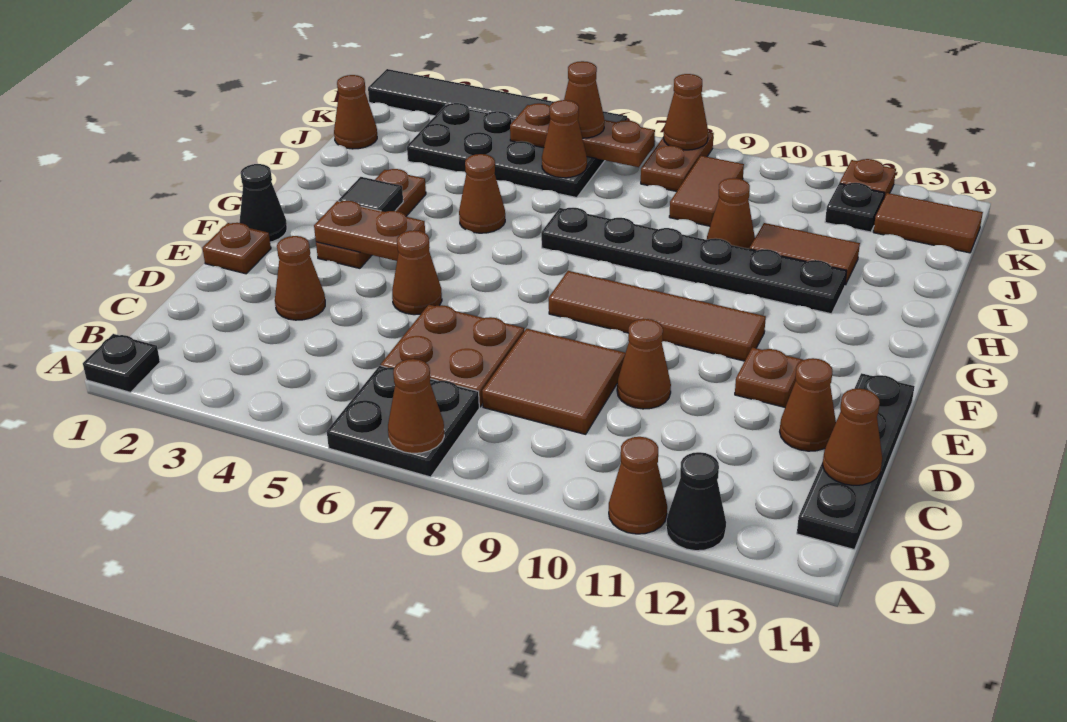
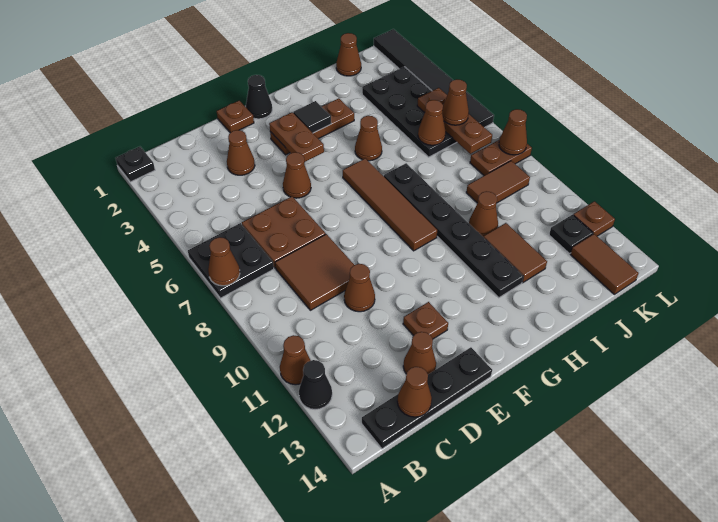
brown 1x4 tile [549,271,766,361] -> brown 1x4 tile moved to [343,158,438,251]

